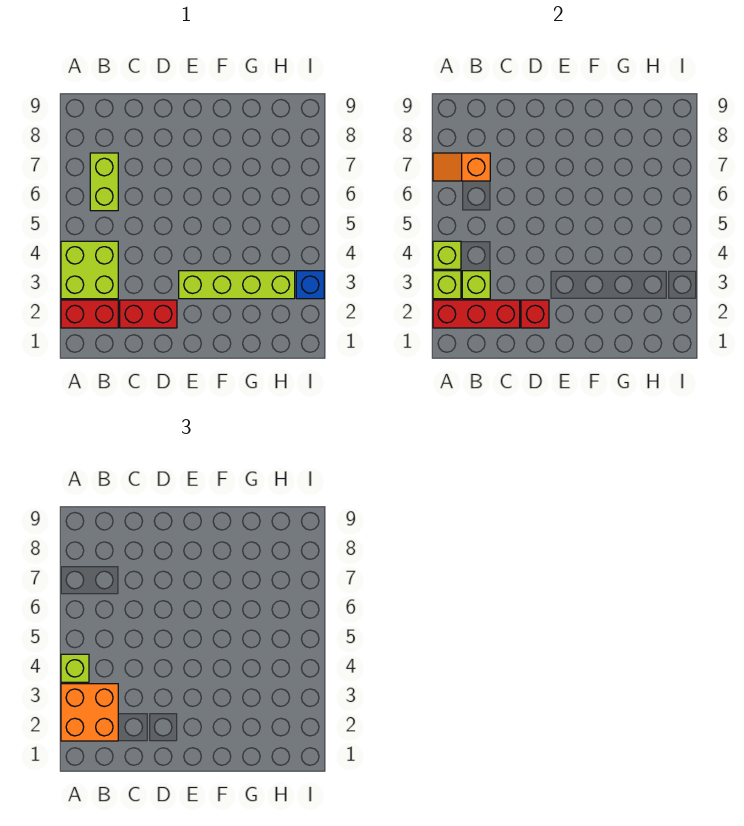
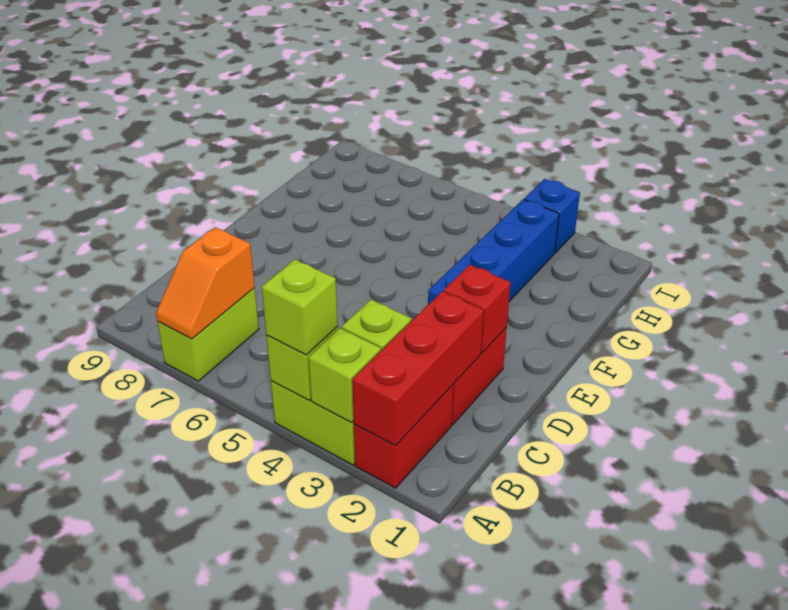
orange 2x2 brick [61,684,118,741] -> none
lime 1x2 brick [90,153,118,211] -> lime 1x2 brick turned to [158,288,259,381]
lime 1x4 brick [179,271,295,299] -> blue 1x4 brick [428,199,559,305]

